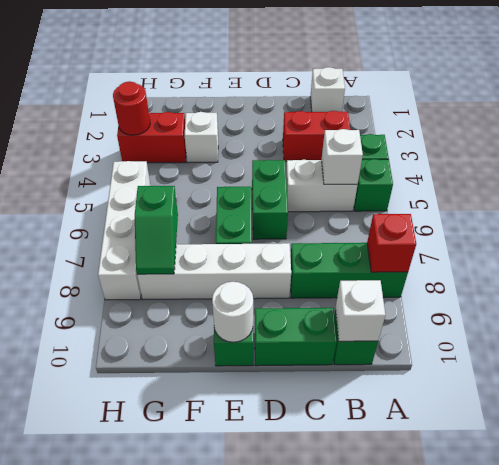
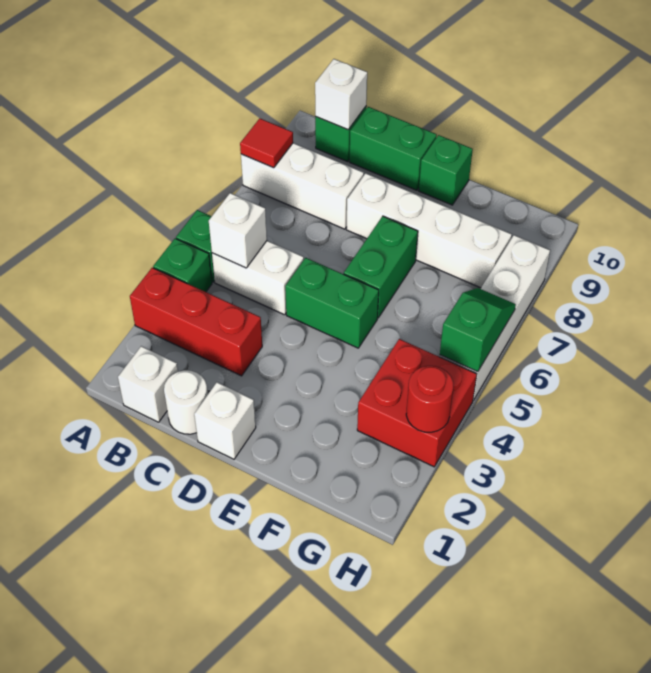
green 1x3 brick [290,243,408,298] -> white 1x3 brick [241,143,364,229]
red 1x1 brick [367,214,416,272] -> red 1x1 tile [240,118,293,168]
red 1x2 brick [283,111,350,162] -> red 1x3 brick [130,268,262,376]
green 1x2 brick [252,160,288,239] -> green 1x2 brick turned to [285,258,379,348]
white 1x1 round brick [212,282,253,342] -> white 1x1 round brick moved to [164,370,208,434]
white 1x1 brick [185,112,218,163] -> white 1x1 brick moved to [194,382,256,459]
red 1x2 brick [117,112,186,163] -> red 2x2 brick [357,339,477,467]
green 1x2 slope [135,186,178,274] -> green 1x2 slope moved to [440,288,516,372]

